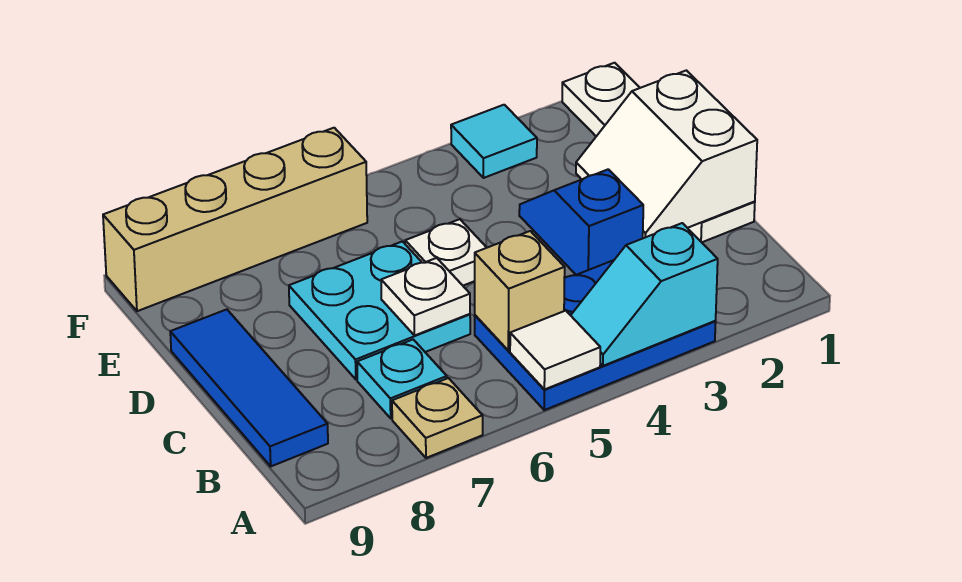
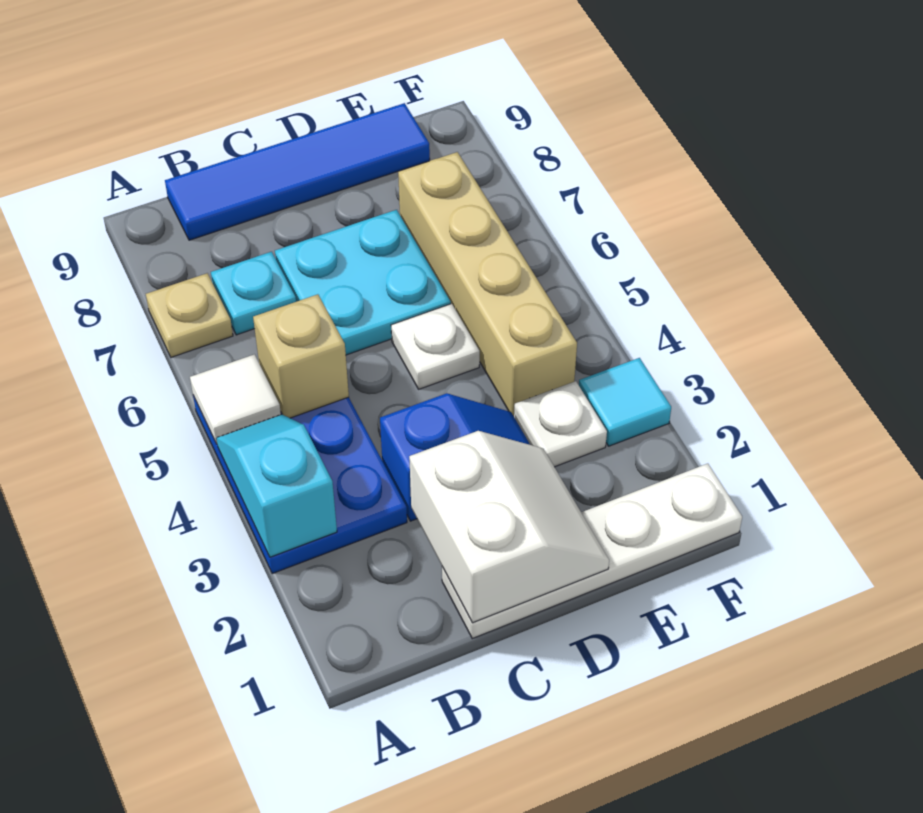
blue 1x3 tile [170,309,328,466] -> blue 1x4 tile [165,103,430,240]
white 2x2 slope [576,70,757,238] -> white 2x2 slope turned to [409,431,609,623]
white 1x1 plate [381,258,470,336] -> white 1x1 plate moved to [514,381,607,467]
tan 1x4 brick [103,128,367,311] -> tan 1x4 brick moved to [398,152,577,416]

